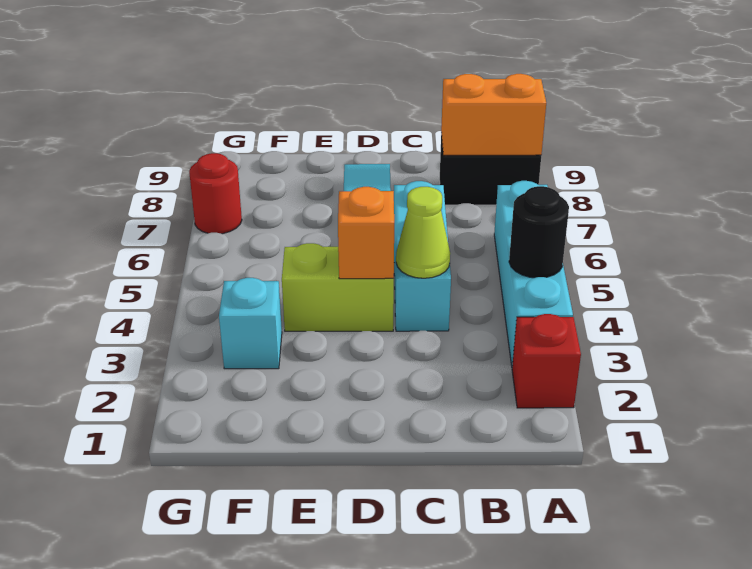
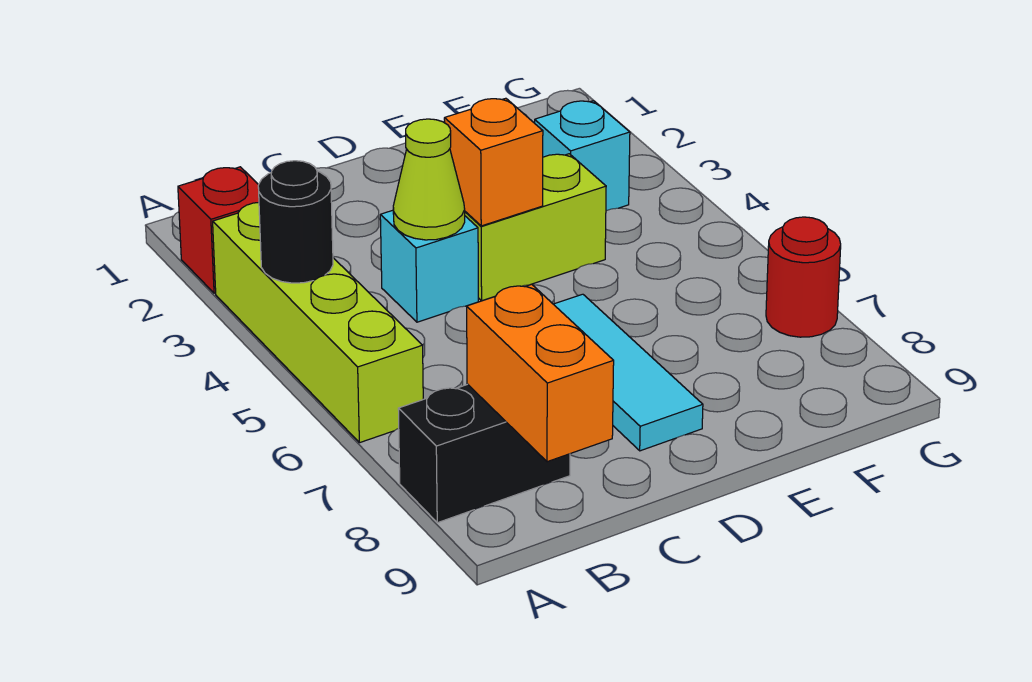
cyan 1x4 brick [494,181,573,366] -> lime 1x4 brick [213,203,423,443]
orange 1x2 brick [441,74,546,155] -> orange 1x2 brick turned to [467,284,614,462]
cyan 1x3 brick [394,181,451,331] -> cyan 1x1 brick [380,210,478,322]

